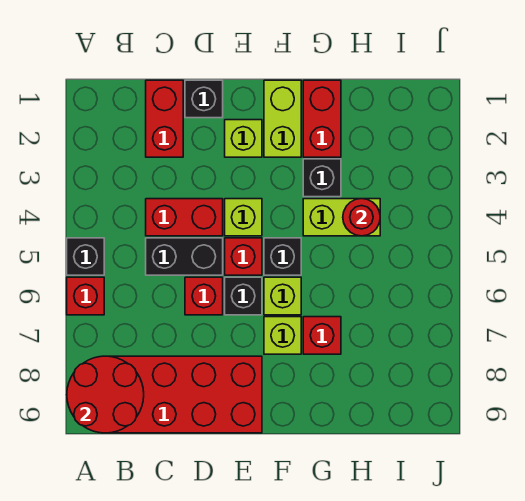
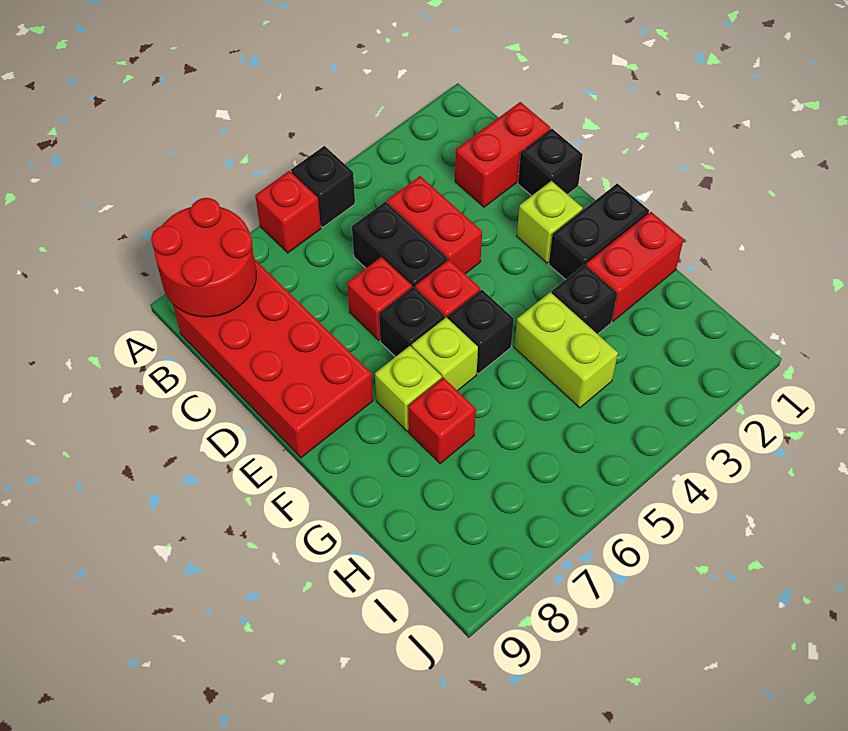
lime 1x1 brick [225,199,262,236] -> none
lime 1x2 brick [264,80,301,157] -> black 1x2 brick [549,183,649,280]
red 1x1 round brick [343,199,380,236] -> none

